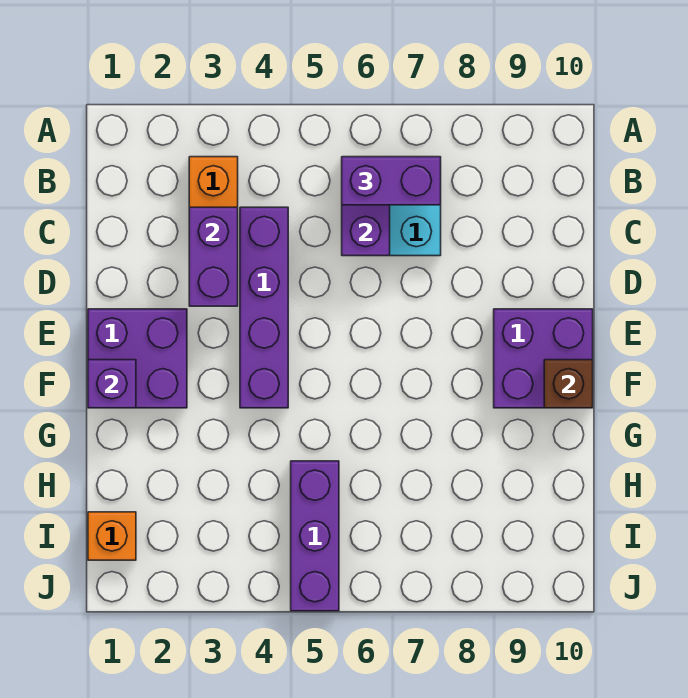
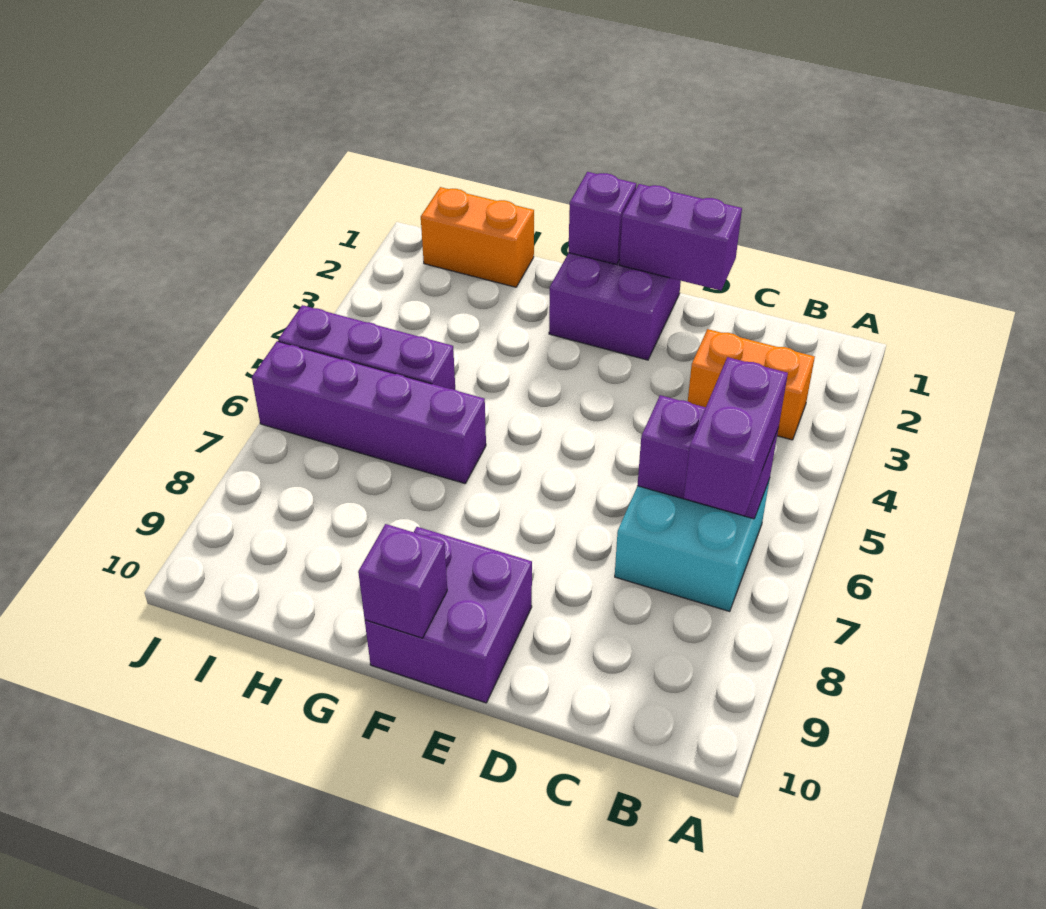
purple 1x2 brick [189,207,238,306] -> purple 1x2 brick moved to [619,184,742,290]
purple 1x4 brick [240,207,288,408] -> purple 1x4 brick moved to [252,341,486,483]
brown 1x1 brick [544,360,593,408] -> purple 1x1 brick [358,524,447,638]
orange 1x1 brick [88,512,136,560] -> orange 1x2 brick [421,187,534,287]

